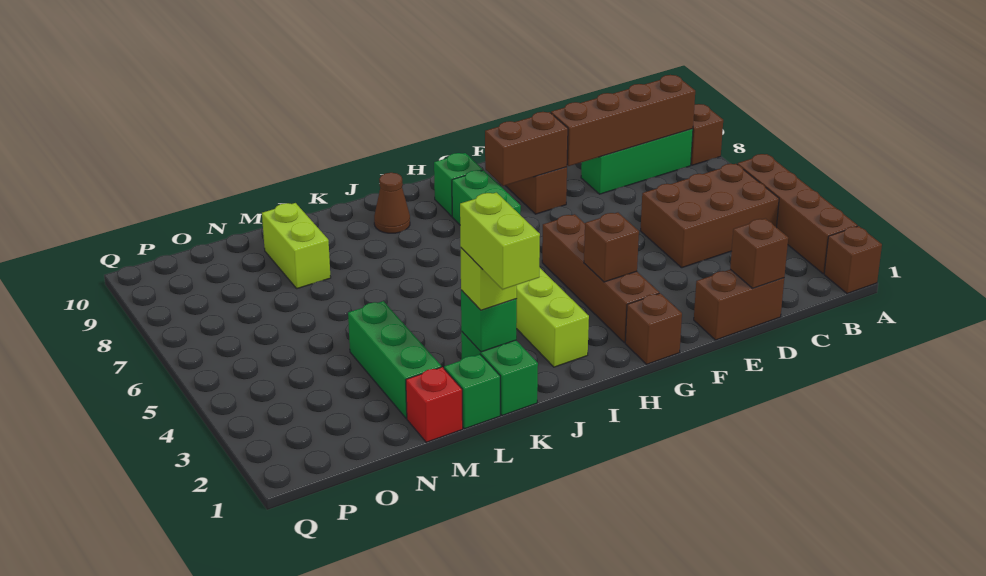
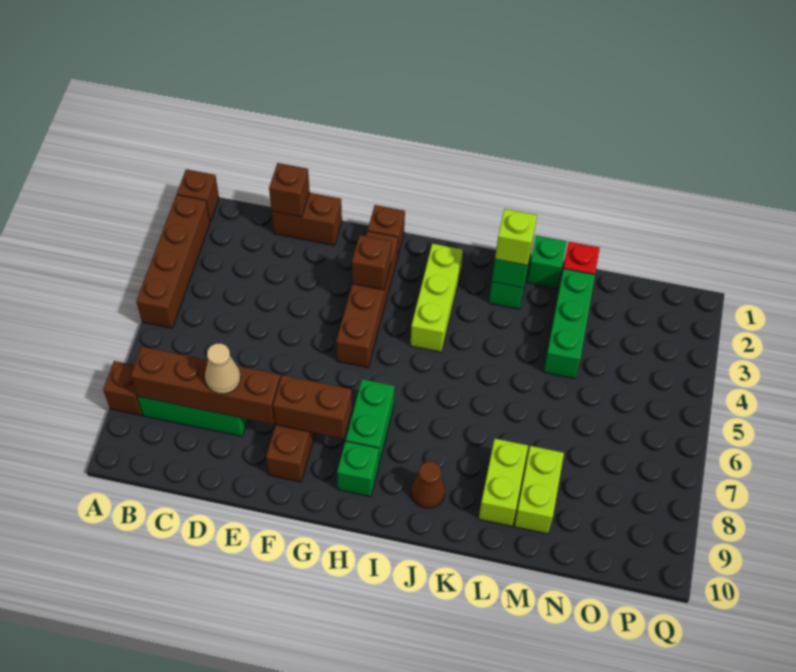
brown 2x3 brick [640,164,779,268] -> none
none -> tan 1x1 cone [205,343,241,394]
lime 1x2 brick [460,193,540,290] -> lime 1x2 brick moved to [479,439,528,526]

